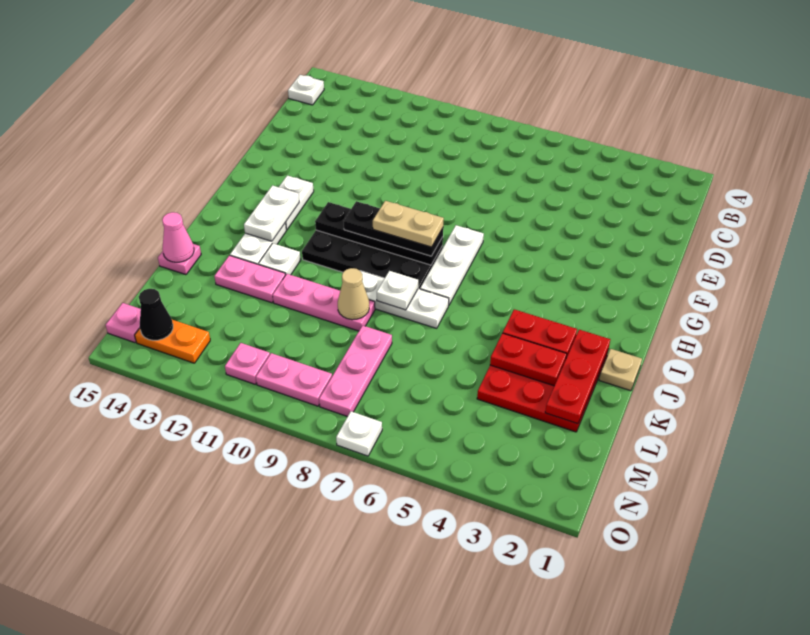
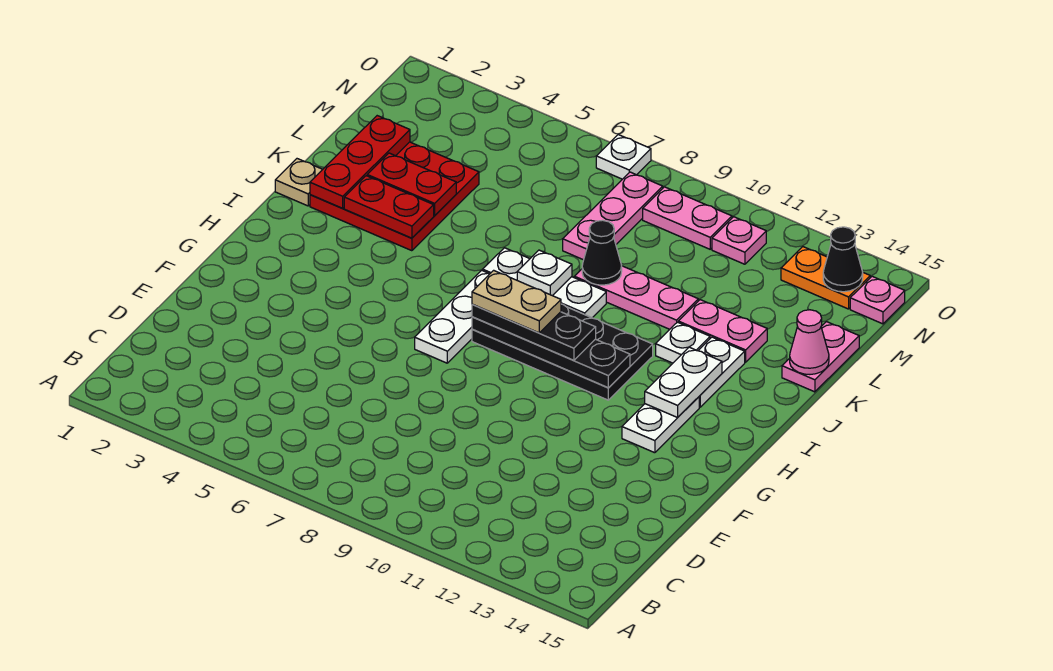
white 1x1 plate [288,75,324,105] -> none
tan 1x1 cone [338,268,369,320] -> black 1x1 cone [582,220,622,285]
pink 1x1 plate [158,244,201,275] -> pink 1x2 plate [782,322,859,392]

